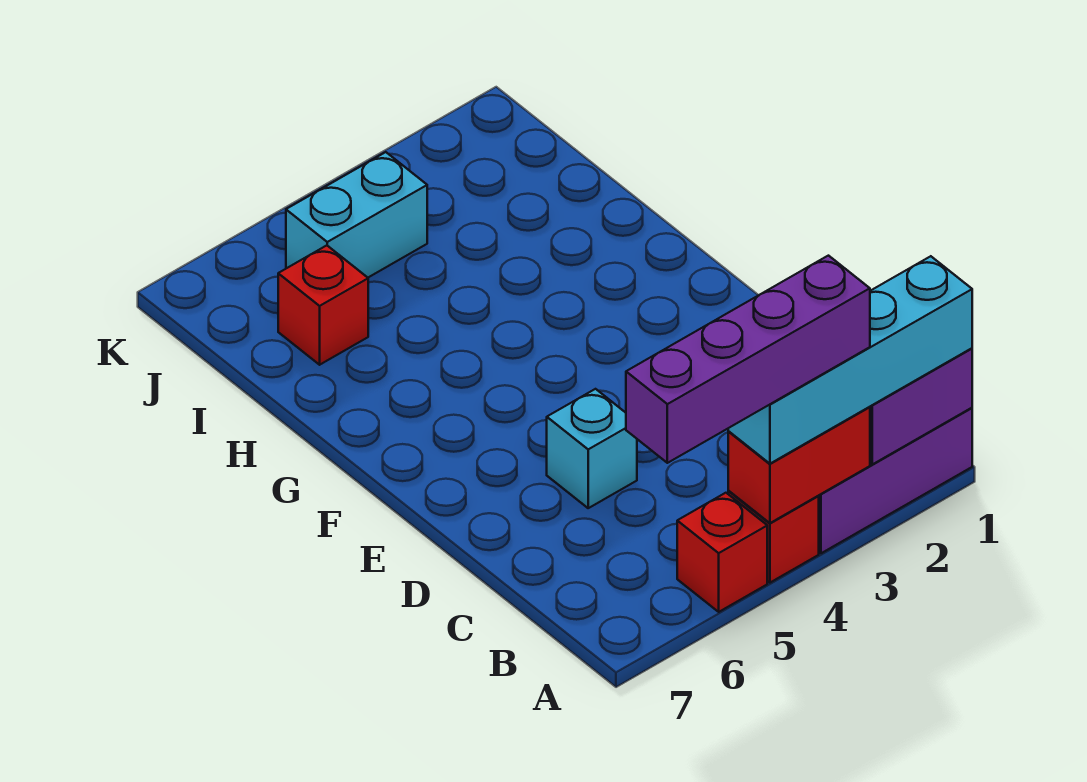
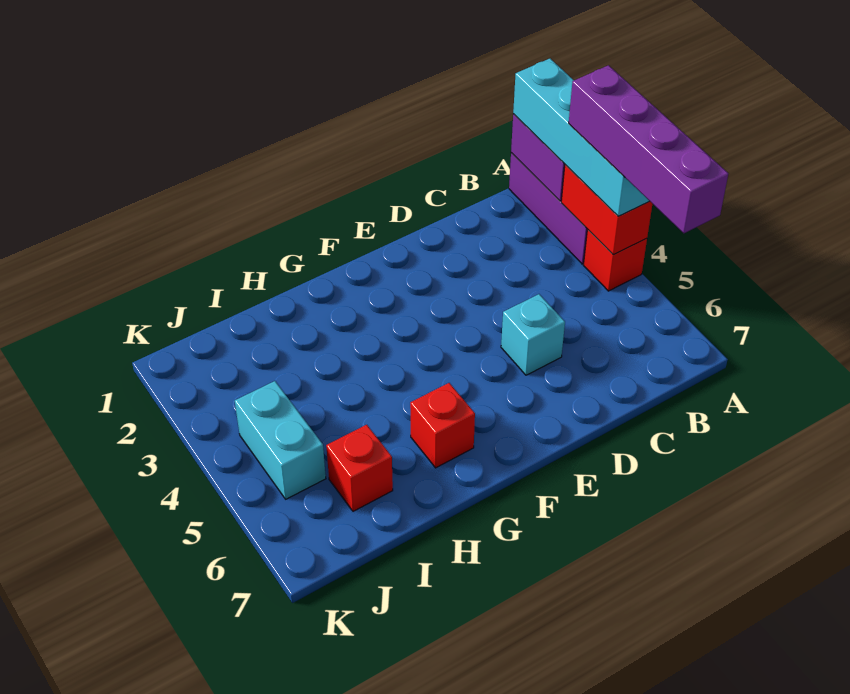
red 1x1 brick [677,493,767,612] -> red 1x1 brick moved to [410,383,475,468]

